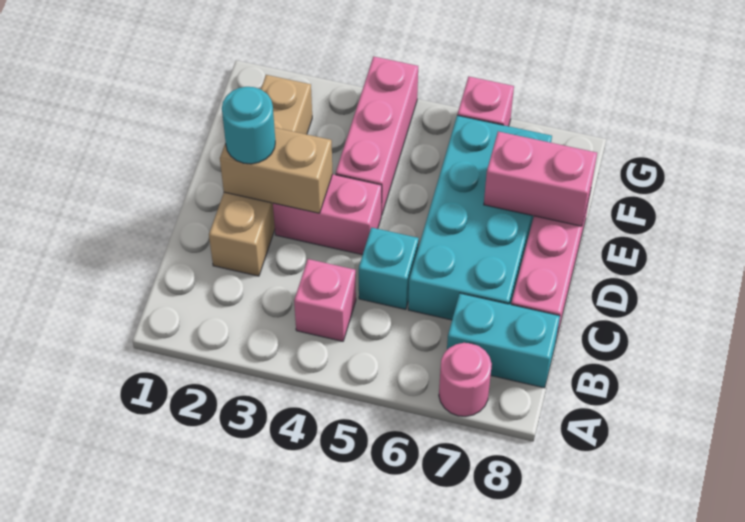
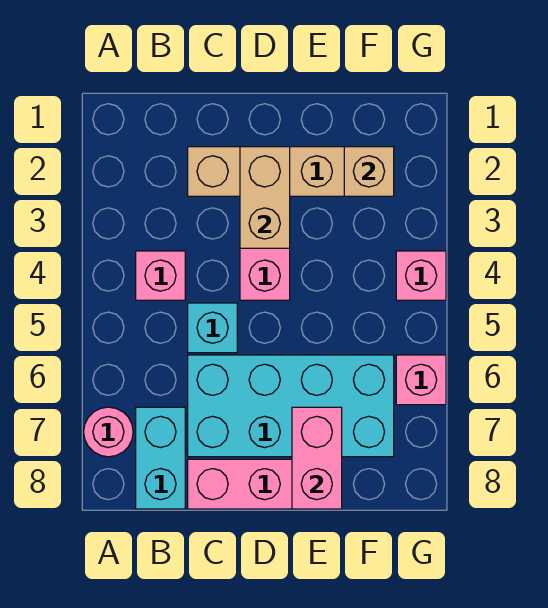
cyan 1x1 round brick [222,87,275,164] -> none
pink 1x3 brick [336,56,418,215] -> pink 1x1 brick [396,251,446,300]
none -> tan 1x1 brick [344,147,394,196]

